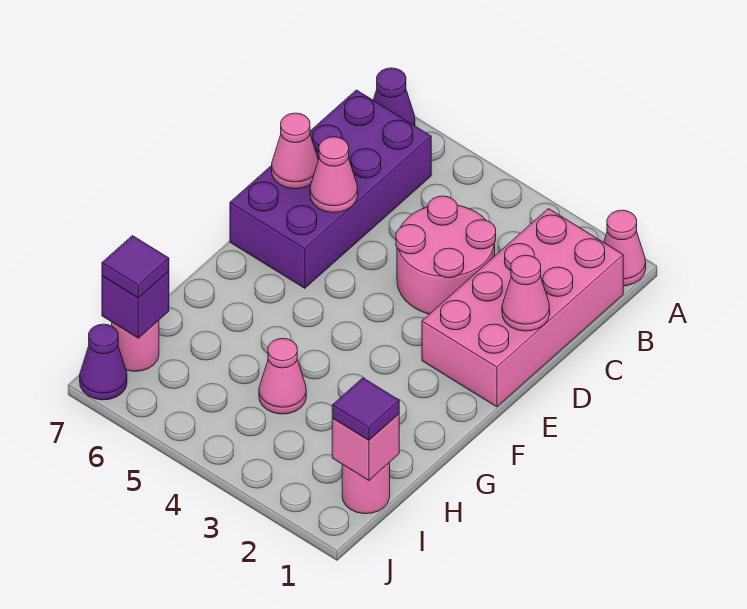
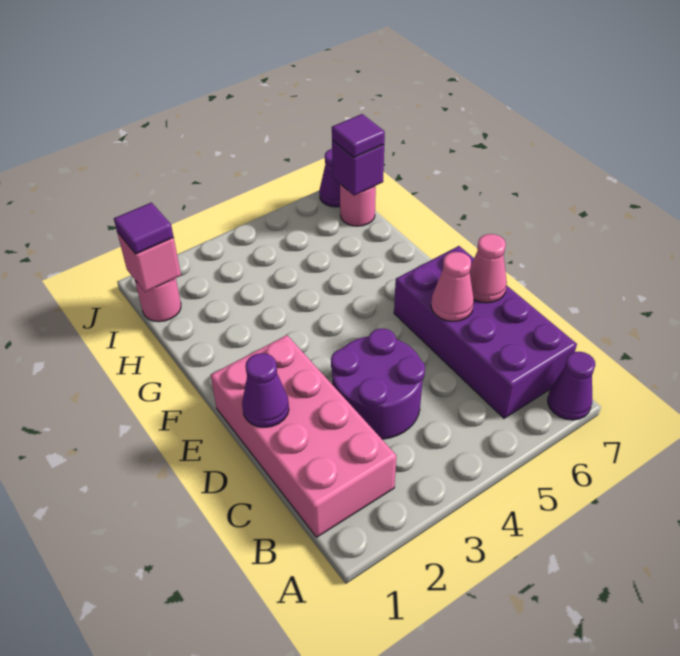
pink 1x1 cone [604,210,646,286] -> none
pink 2x2 round brick [396,196,496,314] -> purple 2x2 round brick [331,329,425,439]
pink 1x1 cone [502,255,550,331] -> purple 1x1 cone [242,353,289,427]
pink 1x1 cone [259,338,306,414] -> none

